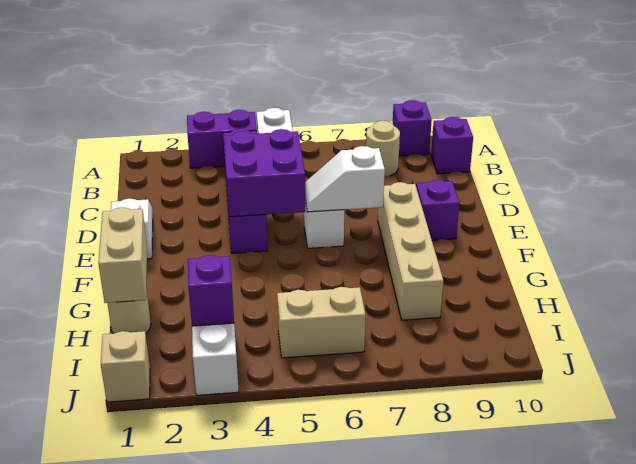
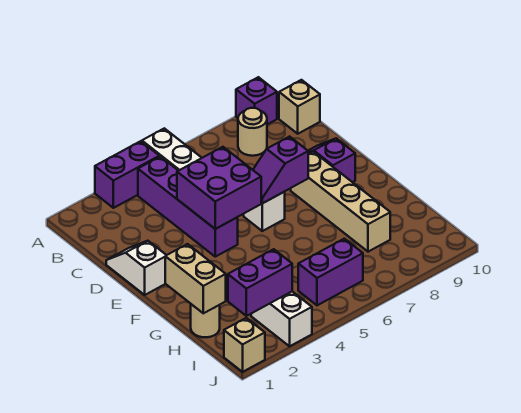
purple 1x1 brick [431,117,473,174] -> tan 1x1 brick [279,80,320,134]
white 1x2 slope [305,146,385,212] -> purple 1x2 slope [253,137,308,203]
purple 1x1 brick [188,255,234,326] -> purple 1x2 brick [228,249,292,316]
tan 1x2 brick [277,287,366,358] -> purple 1x2 brick [298,239,363,305]

